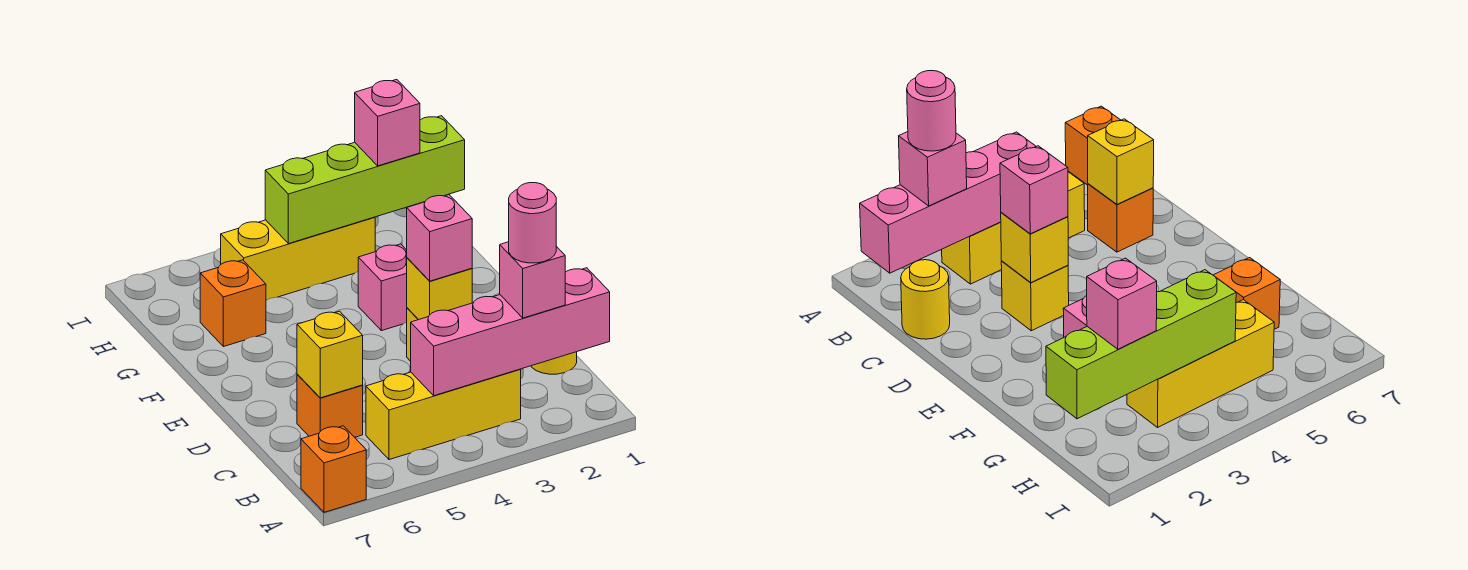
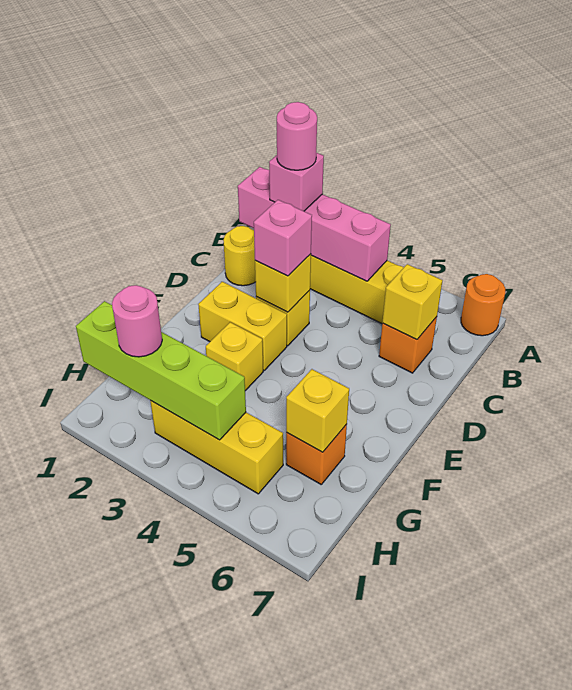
orange 1x1 brick [301,426,366,512] -> orange 1x1 round brick [461,274,505,336]
none -> yellow 1x2 brick [198,282,287,370]
pink 1x1 brick [358,244,407,331] -> yellow 1x1 brick [206,322,263,391]
none -> yellow 1x1 brick [286,369,349,452]
pink 1x1 brick [355,79,420,166] -> pink 1x1 round brick [112,285,162,357]

